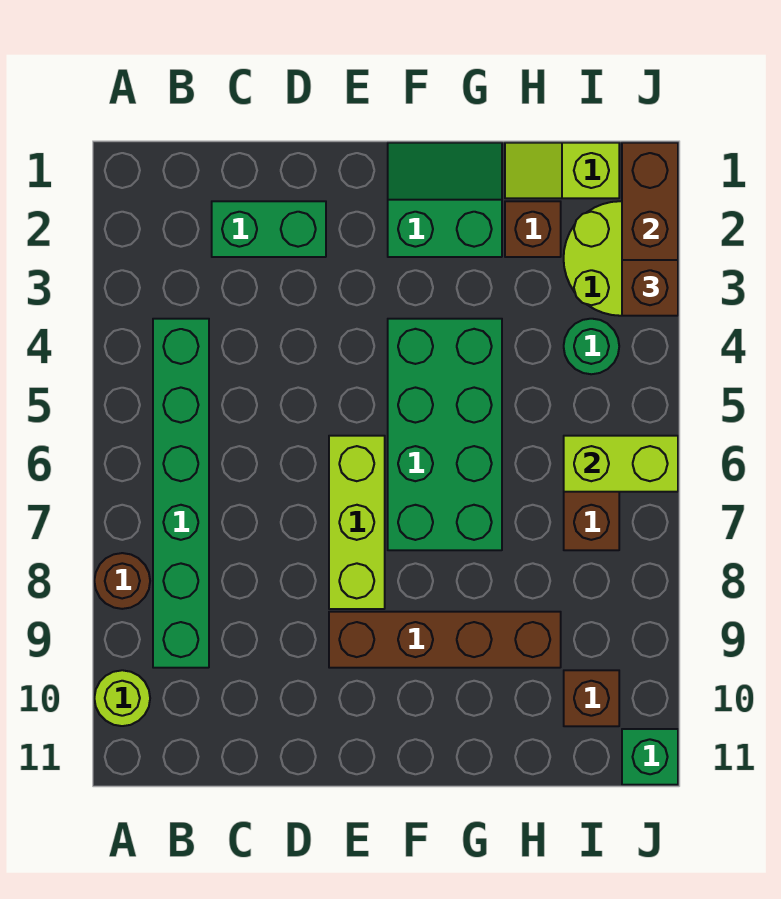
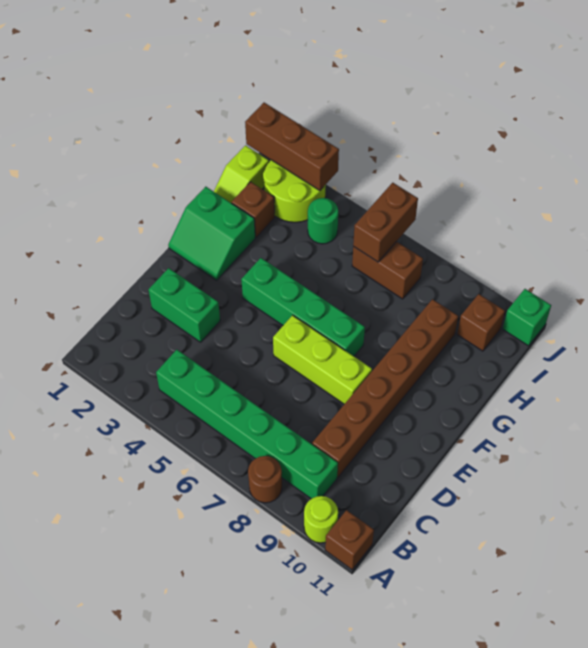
green 1x2 brick [212,201,326,257] -> green 1x2 brick turned to [149,268,220,342]
brown 1x4 brick [329,612,561,668] -> brown 1x6 brick [312,299,458,477]
green 2x2 slope [388,143,502,257] -> green 2x2 slope turned to [168,187,255,280]
green 2x4 brick [388,319,502,550] -> green 1x4 brick [241,258,365,356]
lime 1x2 brick [564,436,678,492] -> brown 1x2 brick [353,183,418,262]
brown 1x1 brick [622,260,678,316] -> brown 1x1 brick moved to [325,510,374,570]

